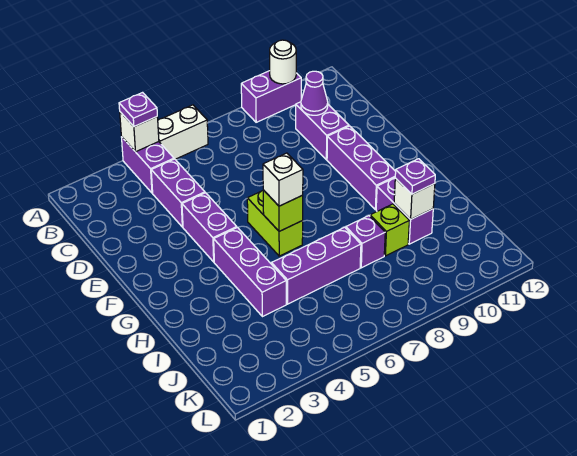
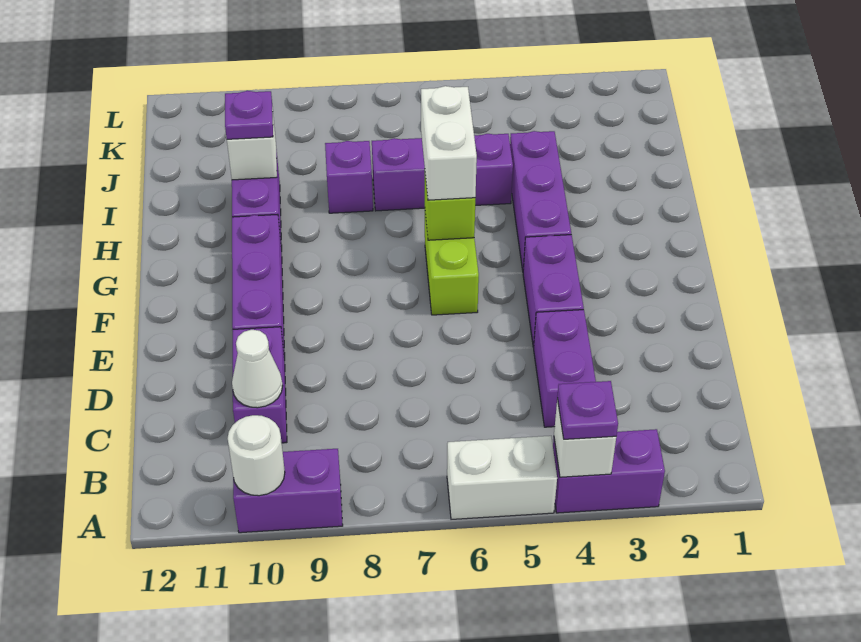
purple 1x2 brick [122,138,174,193] -> purple 1x2 brick turned to [553,429,665,513]
purple 1x1 cone [301,71,328,115] -> white 1x1 cone [232,330,283,408]
white 1x1 brick [263,153,303,206] -> white 1x2 brick [421,86,477,200]
lime 1x1 brick [370,204,409,256] -> none

